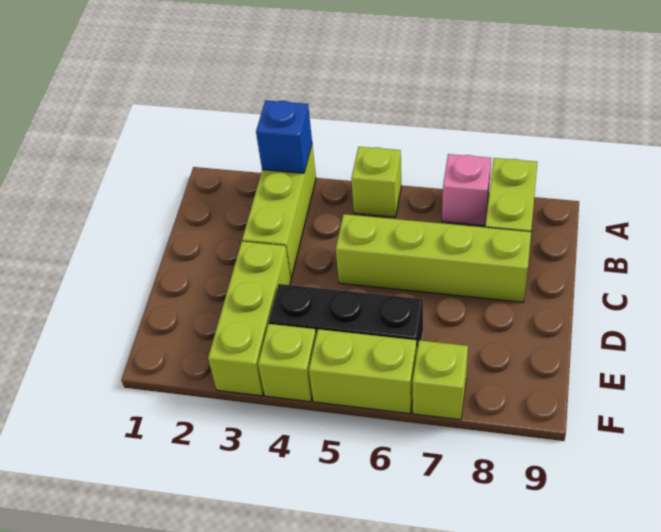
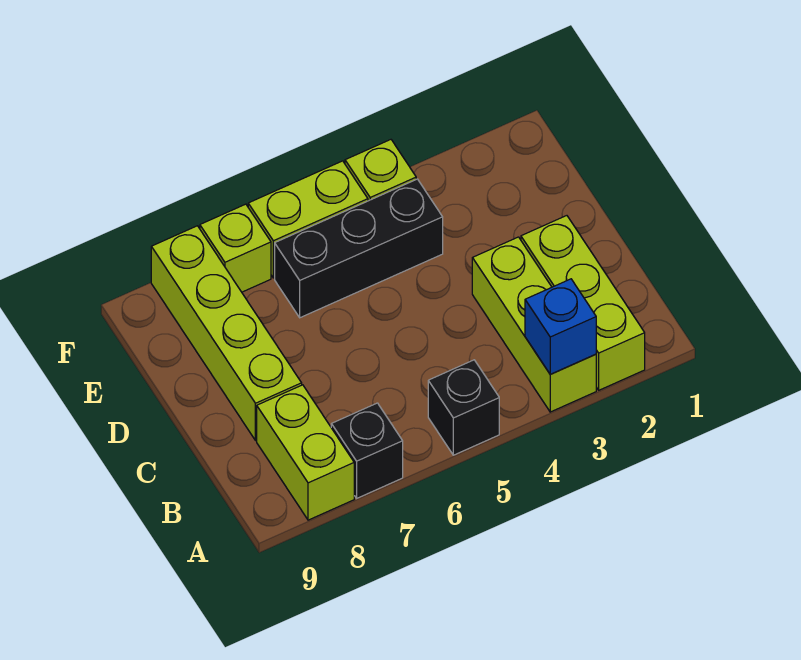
lime 1x1 brick [351,147,401,217] -> black 1x1 brick [428,360,499,455]
pink 1x1 brick [442,154,491,226] -> black 1x1 brick [331,403,403,498]
lime 1x4 brick [336,214,531,302] -> lime 1x4 brick turned to [151,226,302,441]
lime 1x3 brick [208,241,291,396] -> lime 1x3 brick moved to [521,216,645,390]

